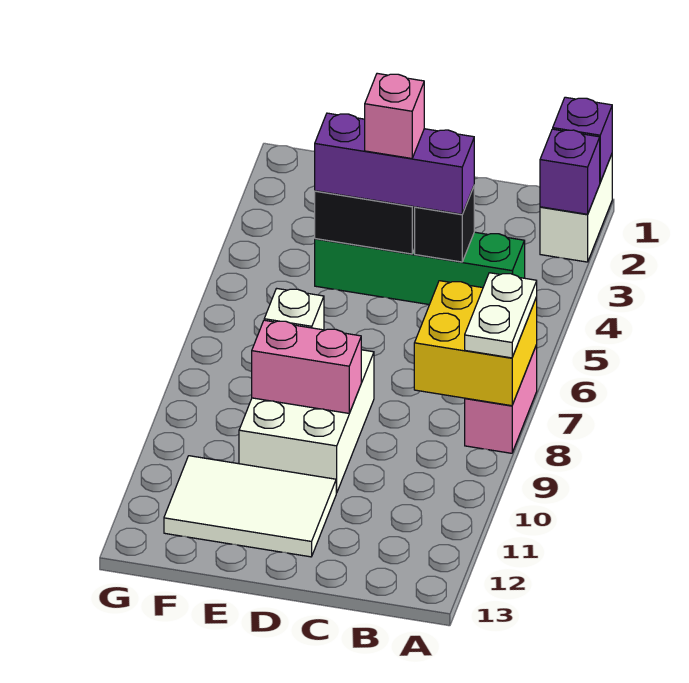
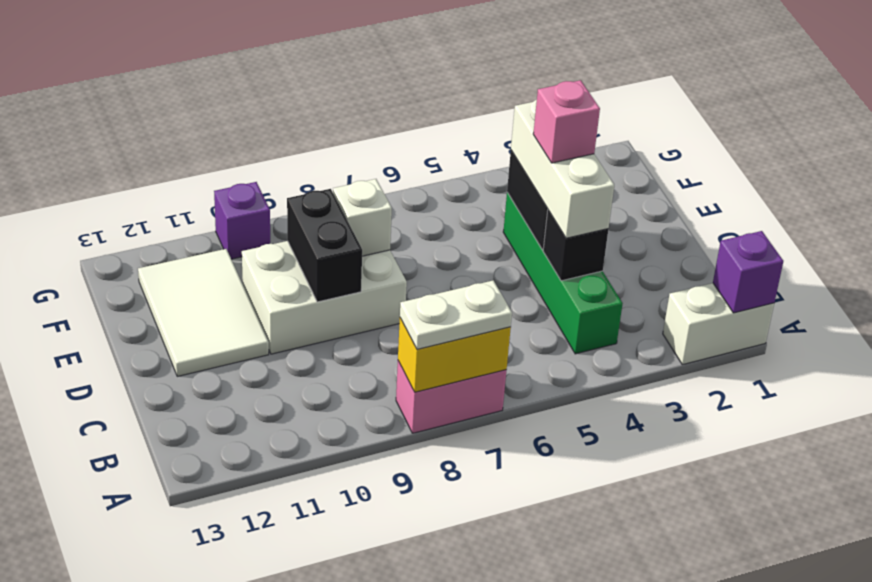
purple 1x1 brick [540,129,600,214] -> purple 1x1 brick moved to [214,182,270,259]
yellow 2x2 brick [414,281,537,406] -> yellow 1x2 brick [398,318,511,392]
purple 1x3 brick [315,113,474,214] -> white 1x3 brick [511,100,614,238]
pink 1x2 brick [252,320,361,413] -> black 1x2 brick [287,189,362,302]

